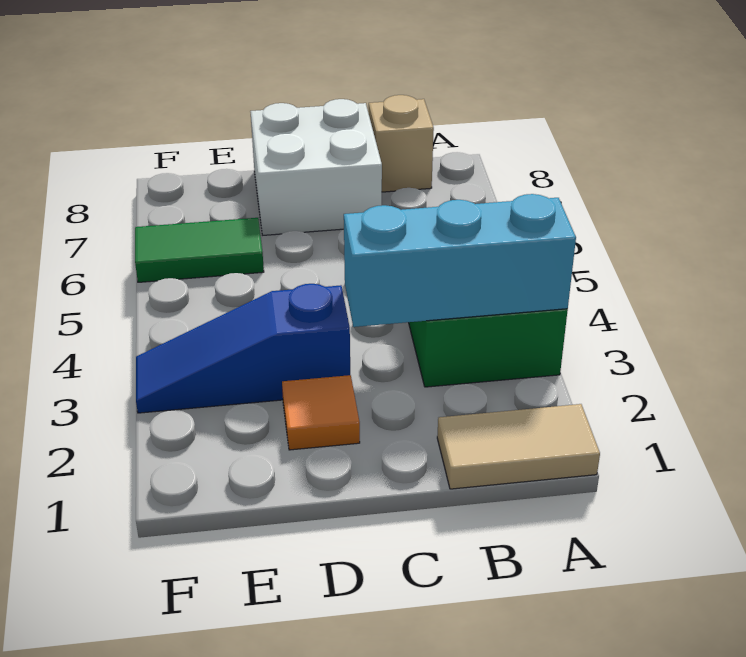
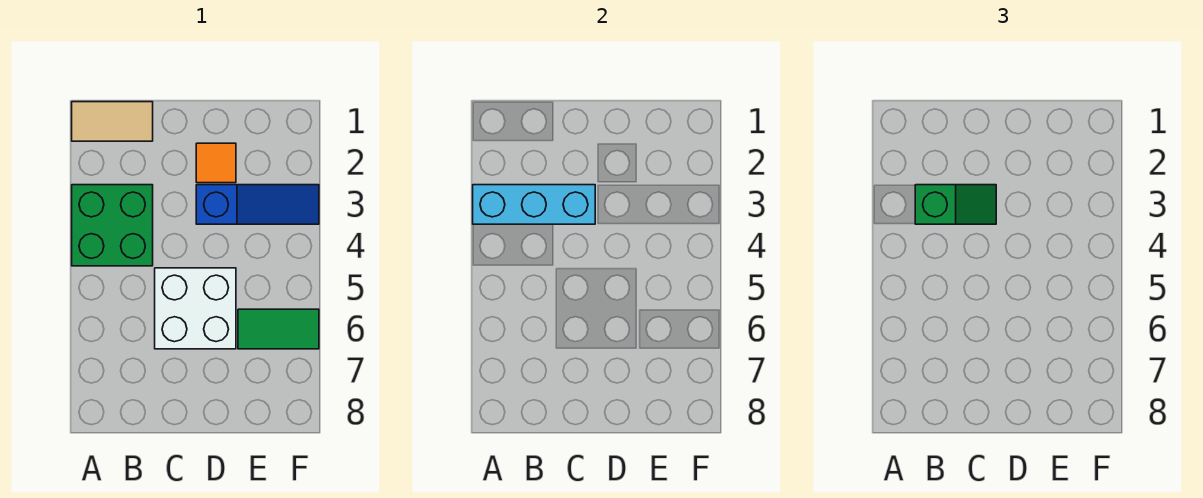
none -> green 1x2 slope [915,185,996,224]
tan 1x1 brick [369,95,434,192] -> none
white 2x2 brick [250,99,382,235] -> white 2x2 brick moved to [155,268,236,349]

